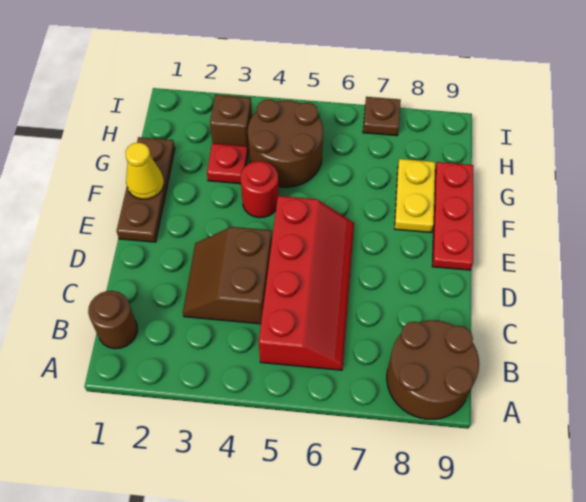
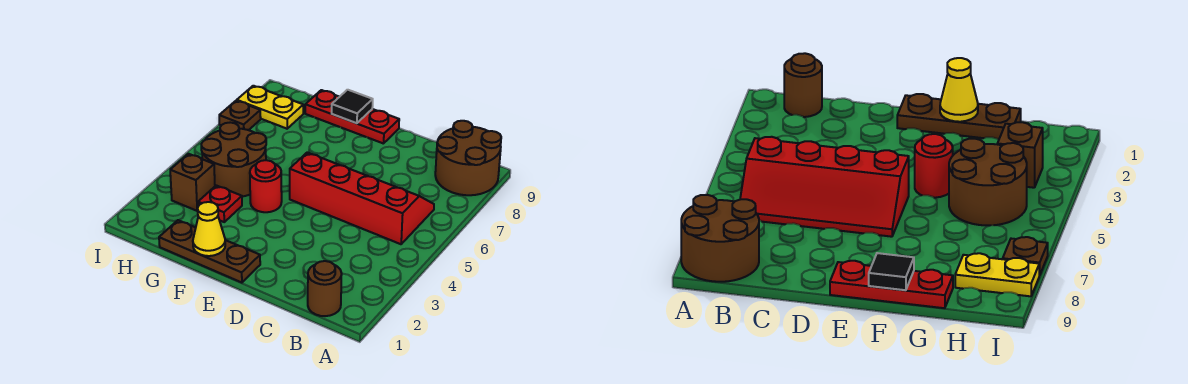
brown 2x2 slope [183,227,272,324] -> none
yellow 1x2 plate [395,159,435,233] -> yellow 1x2 plate moved to [237,86,303,129]
none -> black 1x1 tile [332,90,373,123]

